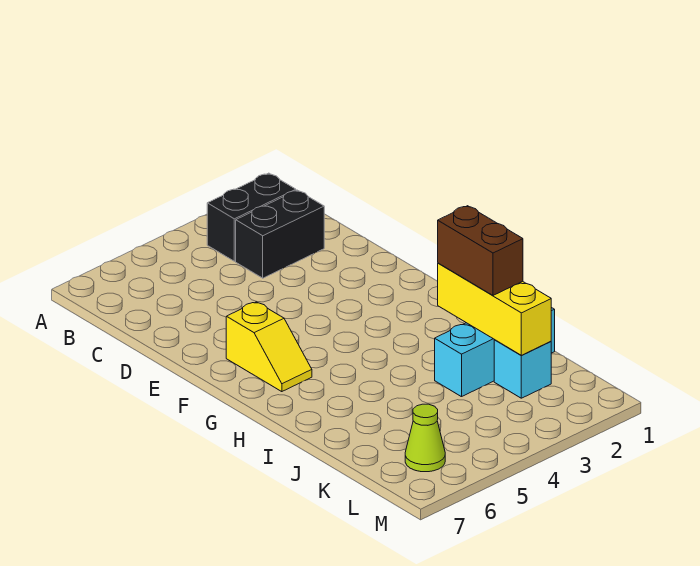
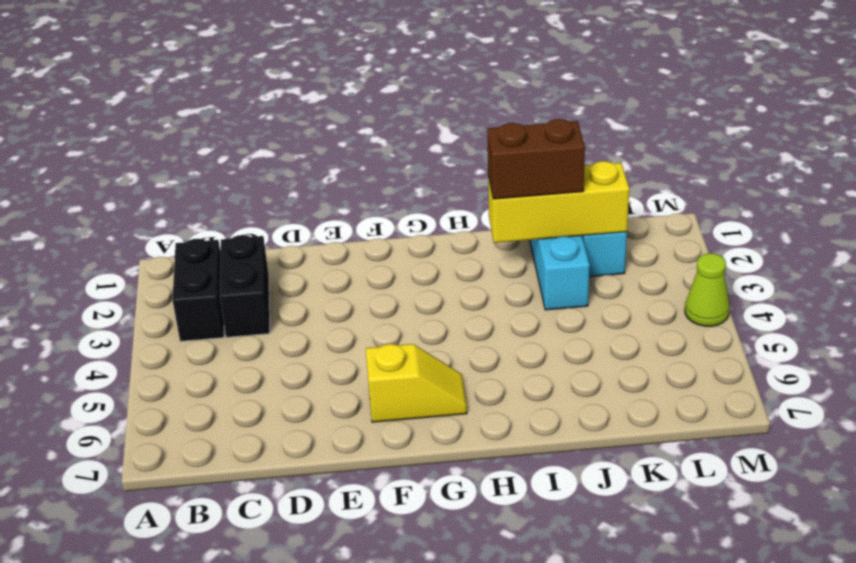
lime 1x1 cone [405,404,445,472] -> lime 1x1 cone moved to [685,253,730,326]

